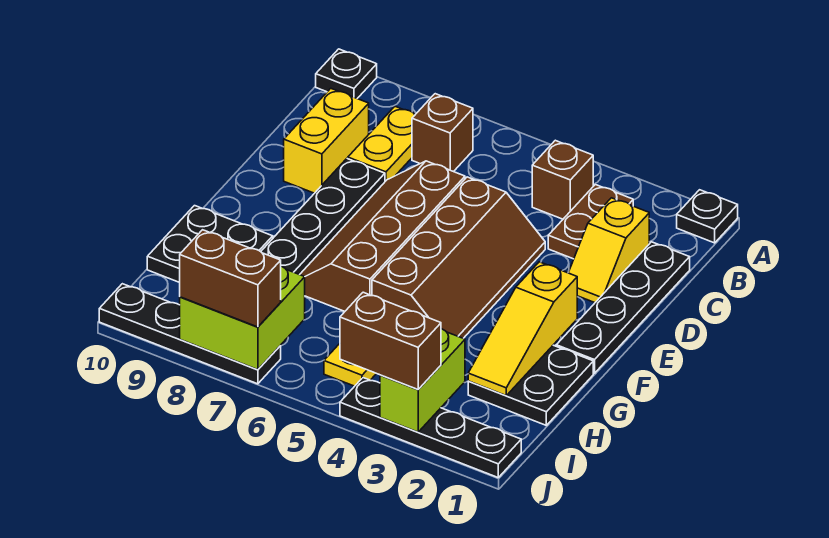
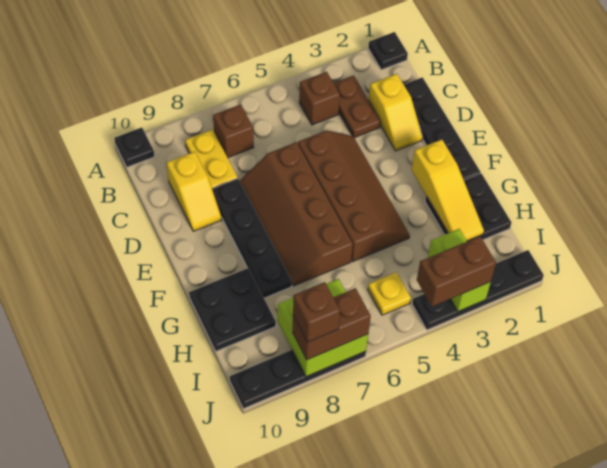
yellow 1x2 brick [284,88,369,193] -> yellow 1x2 slope [167,152,222,231]
none -> brown 1x1 brick [293,282,340,342]

